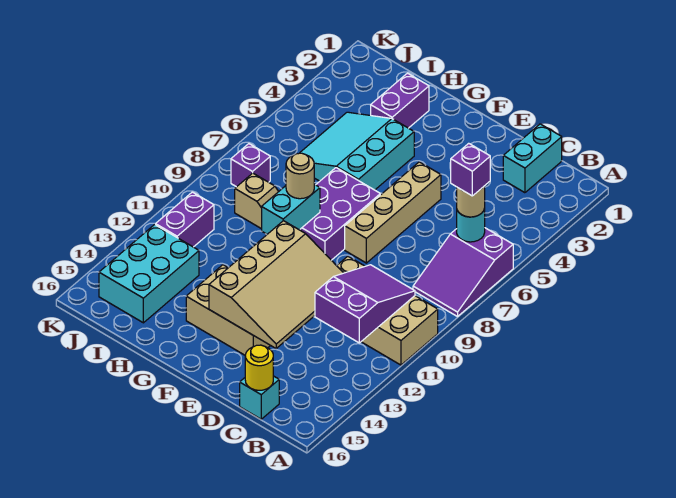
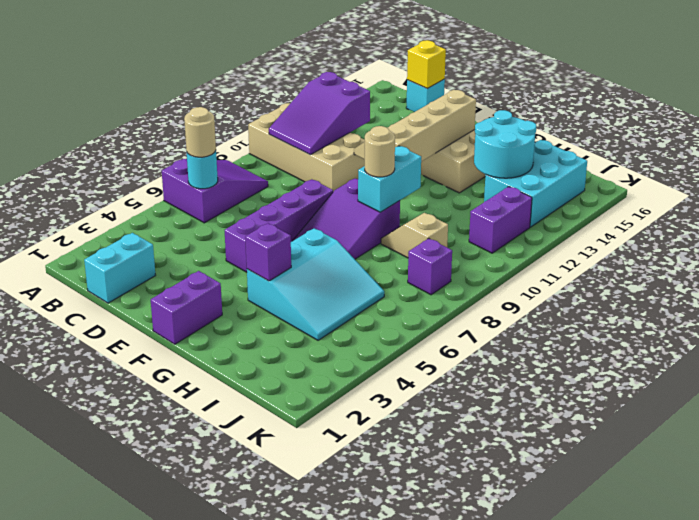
purple 1x1 brick [451,143,490,196] -> purple 1x1 brick moved to [245,223,291,281]
yellow 1x1 round brick [245,345,273,390] -> yellow 1x1 brick [407,40,446,89]
tan 3x4 slope [209,221,343,348] -> tan 2x4 slope [354,90,476,162]
tan 1x4 brick [345,162,441,263] -> purple 1x4 brick [225,179,333,272]
purple 2x3 brick [300,168,380,260] -> purple 2x3 slope [293,178,400,259]
purple 1x2 brick [371,73,429,128] -> purple 1x2 brick moved to [151,271,222,344]
none -> cyan 2x2 round brick [474,110,536,178]

